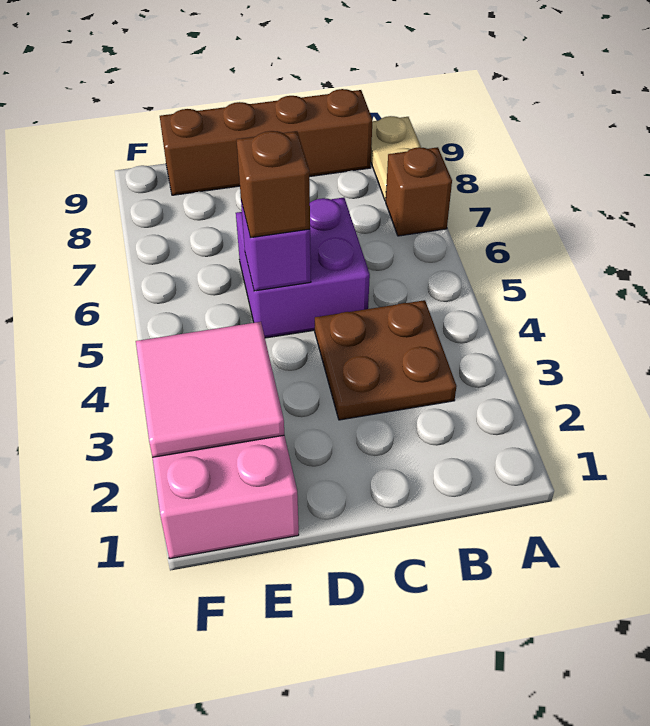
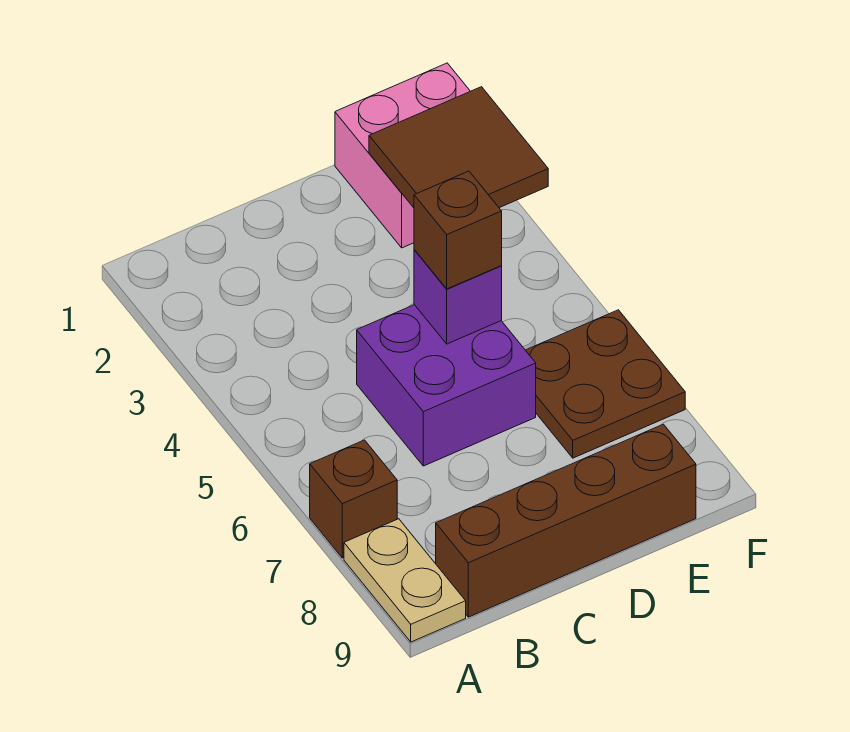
brown 2x2 plate [315,300,457,420] -> brown 2x2 plate moved to [526,310,685,458]
pink 2x2 tile [136,322,284,457] -> brown 2x2 tile [369,87,548,208]

